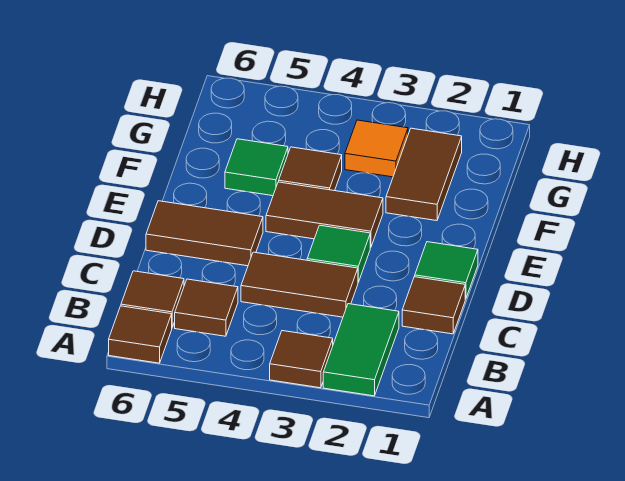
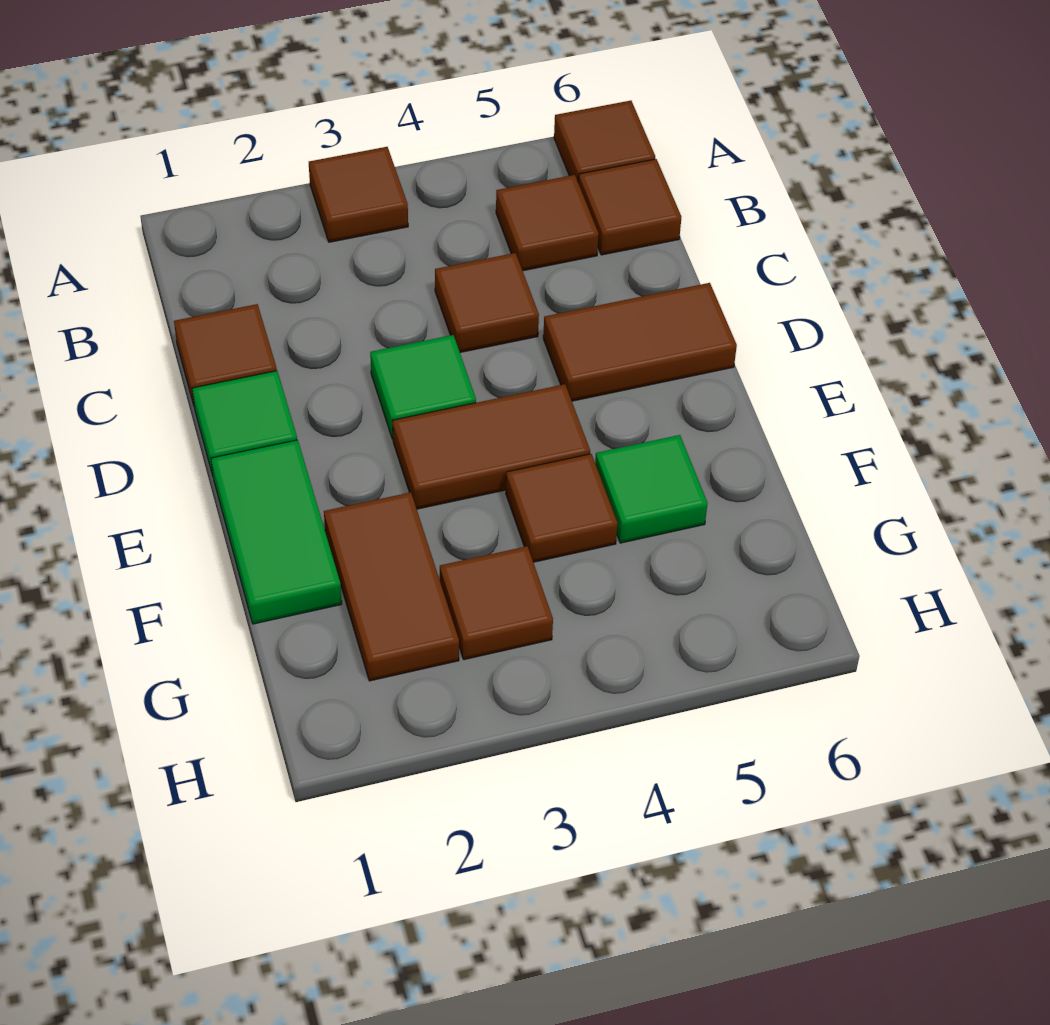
green 1x2 tile [323,304,399,396] -> green 1x2 tile moved to [211,440,342,624]
brown 1x2 tile [241,252,358,317] -> brown 1x1 tile [435,253,539,353]
orange 1x1 tile [345,120,408,177] -> brown 1x1 tile [440,546,553,660]

